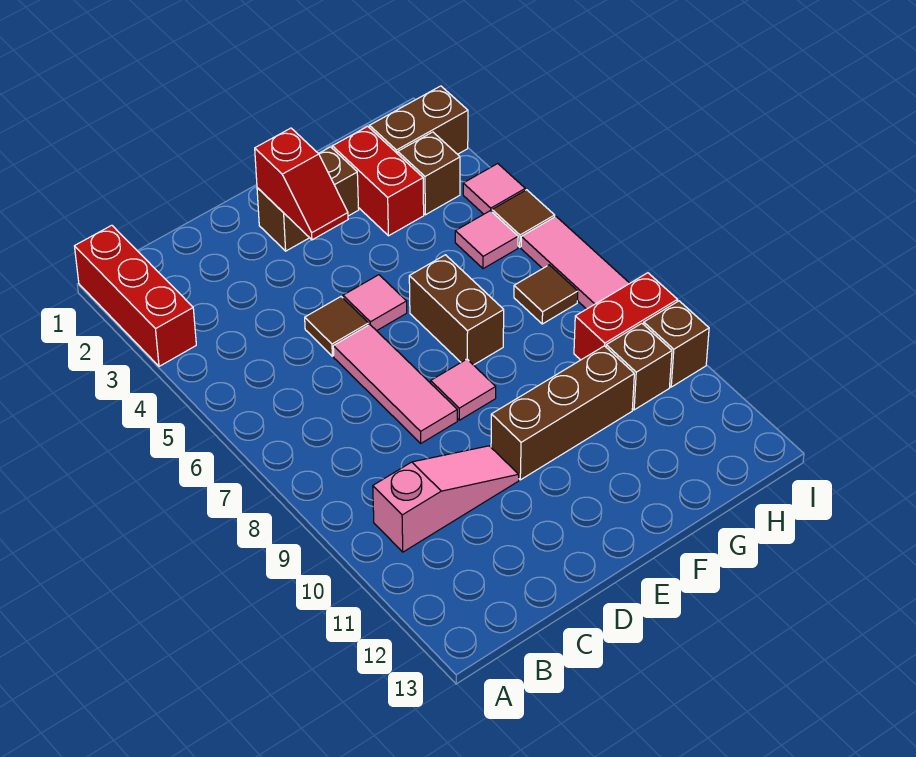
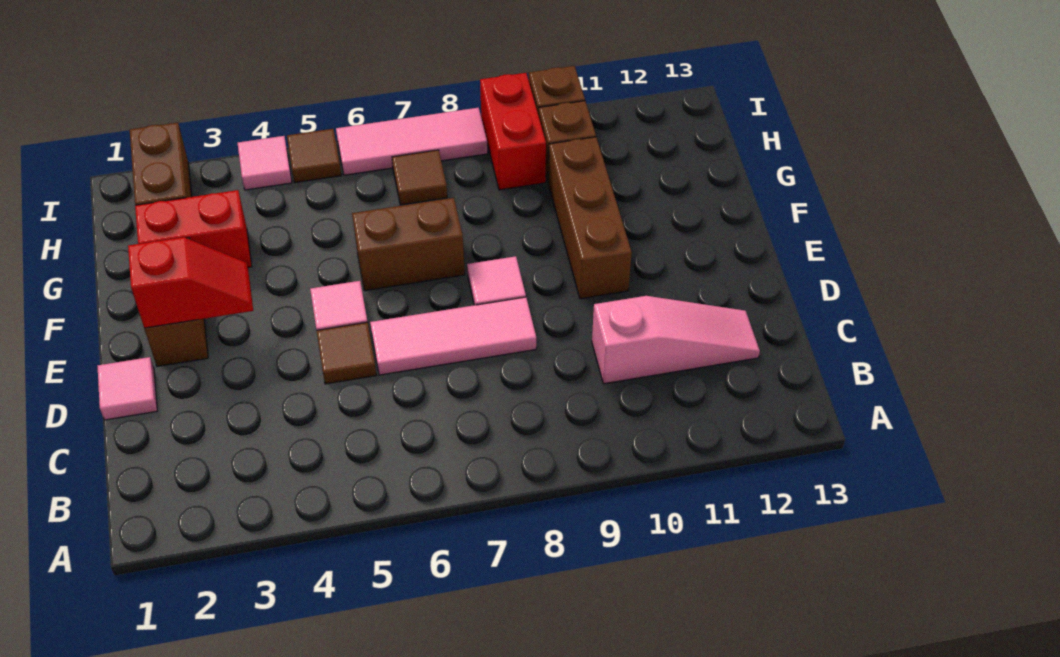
red 1x3 brick [74,225,196,366] -> none
pink 1x3 slope [373,446,519,552] -> pink 1x3 slope turned to [592,296,760,384]
brown 1x1 brick [398,132,460,215] -> none
pink 1x1 tile [455,211,518,269] -> pink 1x1 tile moved to [98,357,157,420]

